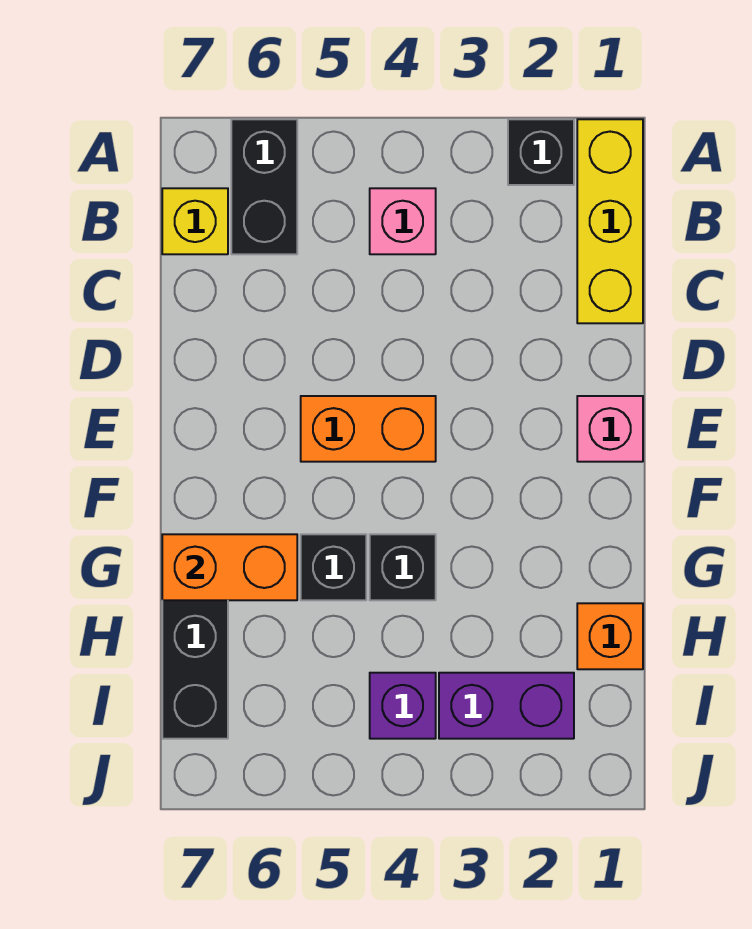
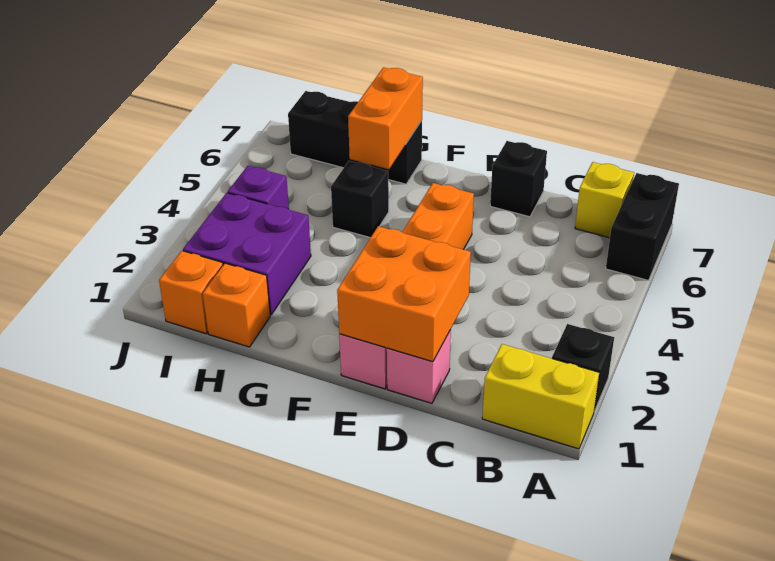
yellow 1x3 brick [577,119,643,323] -> yellow 1x2 brick [482,344,599,449]
black 1x2 brick [231,119,297,254] -> black 1x2 brick turned to [606,173,679,280]
pink 1x1 brick [370,188,436,254] -> pink 1x1 brick moved to [387,330,451,403]
none -> orange 2x2 brick [337,226,471,362]
black 1x1 brick [370,534,436,600] -> black 1x1 brick moved to [490,141,547,217]
none -> orange 1x1 brick [159,251,223,334]
purple 1x2 brick [439,673,574,739] -> purple 2x2 brick [183,193,311,315]

